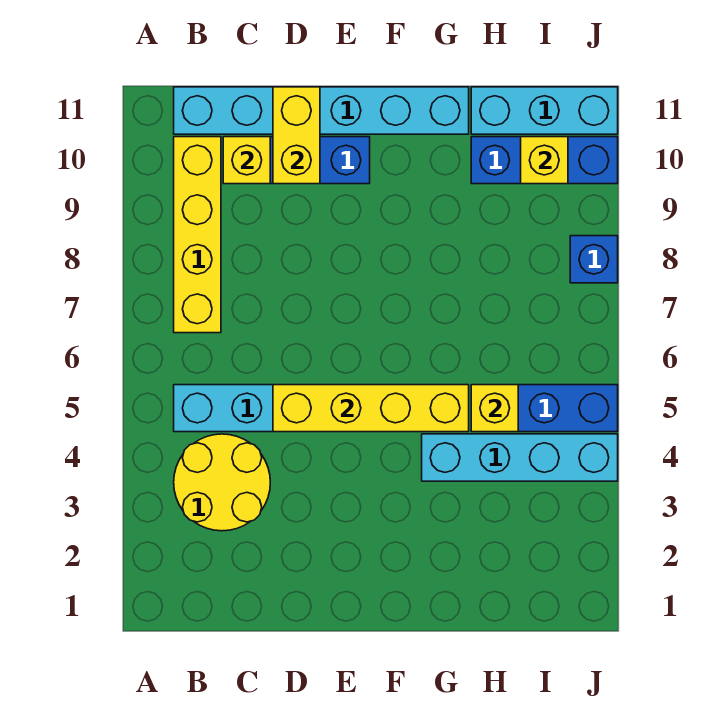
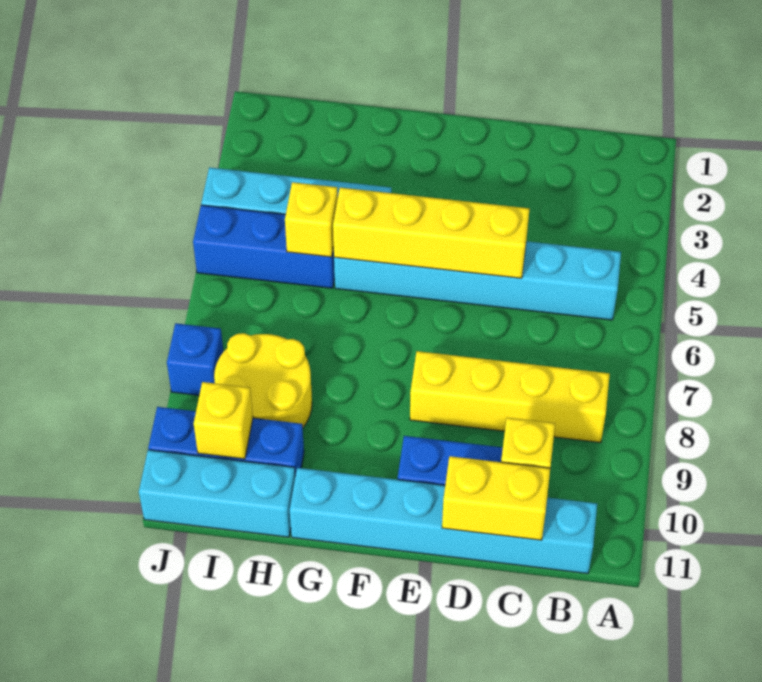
yellow 2x2 round brick [174,434,270,531] -> yellow 2x2 round brick moved to [214,333,312,427]
yellow 1x4 brick [174,137,221,333] -> yellow 1x4 brick turned to [410,351,610,443]
yellow 1x2 brick [273,87,320,184] -> yellow 1x2 brick turned to [442,456,550,540]

